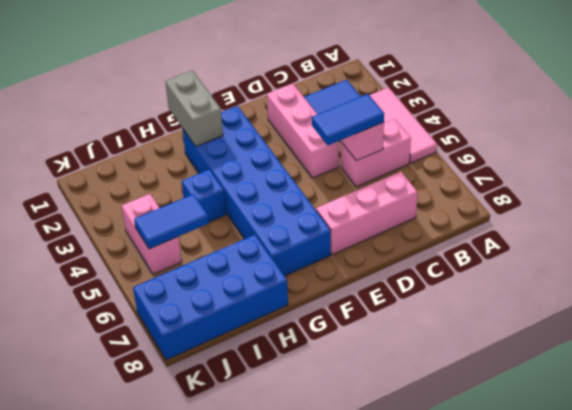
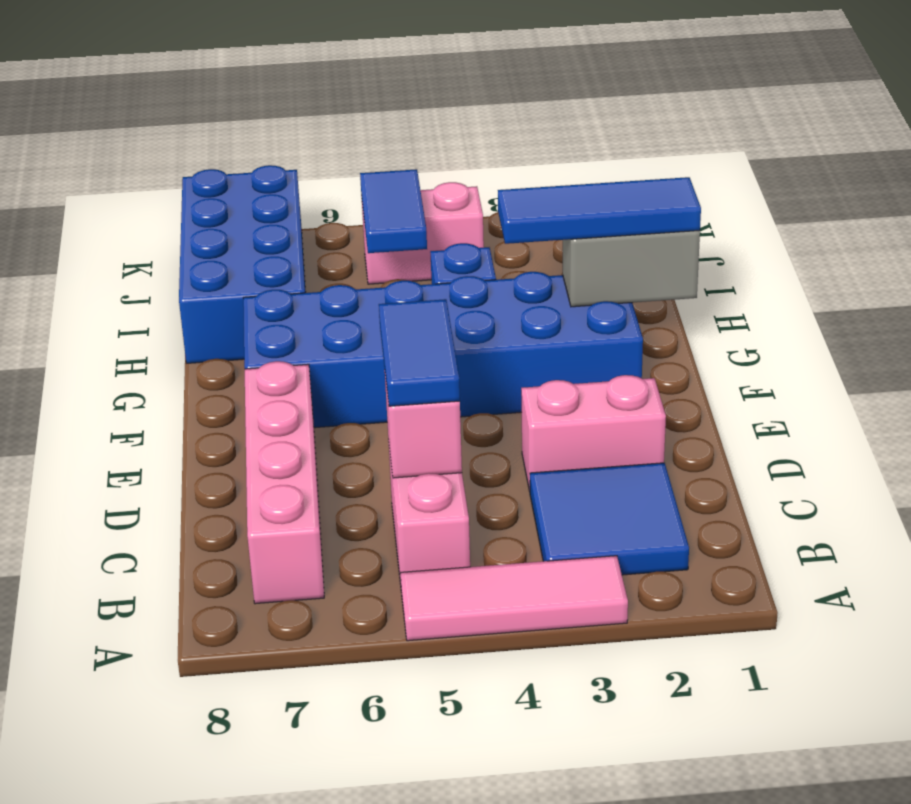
pink 1x3 brick [316,172,418,255] -> pink 1x4 brick [245,361,324,604]
pink 1x3 brick [267,84,339,178] -> pink 1x2 brick [521,375,666,491]
none -> blue 1x3 tile [498,177,701,244]

